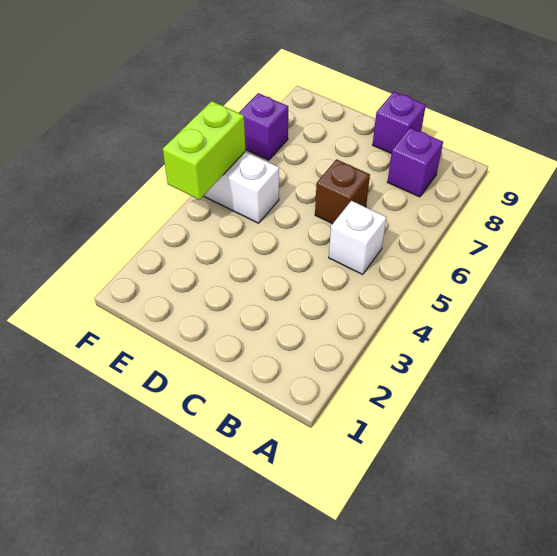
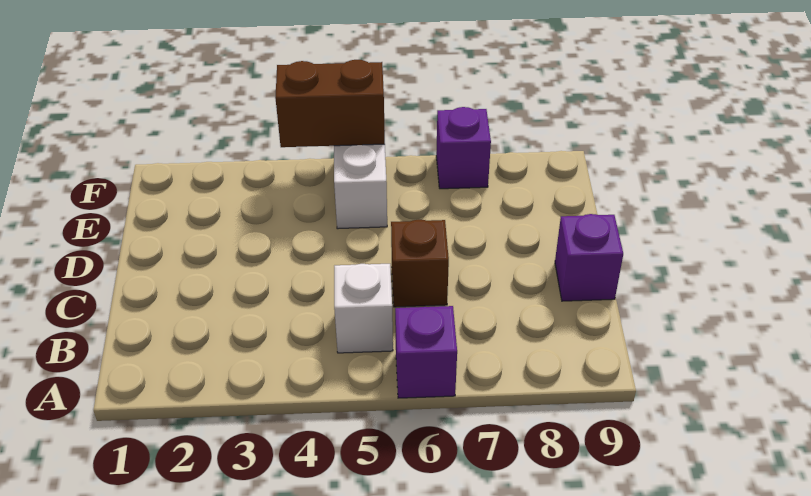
purple 1x1 brick [388,128,443,197] -> purple 1x1 brick moved to [395,306,457,398]
lime 1x2 brick [163,101,245,200] -> brown 1x2 brick [275,60,385,147]

